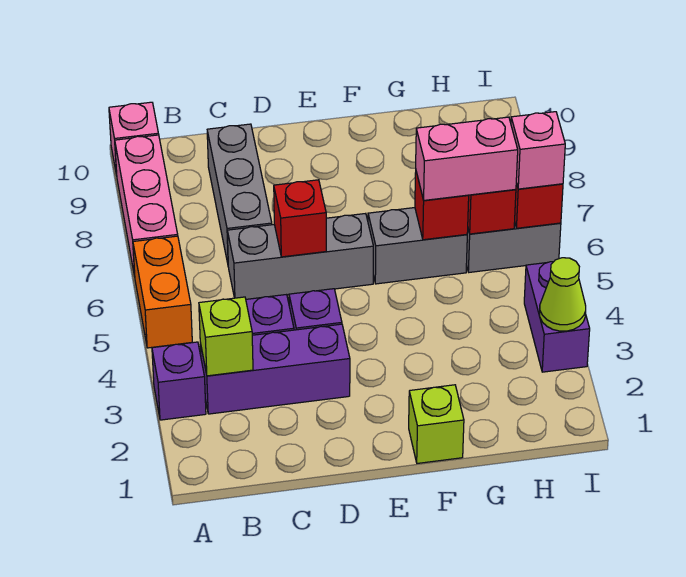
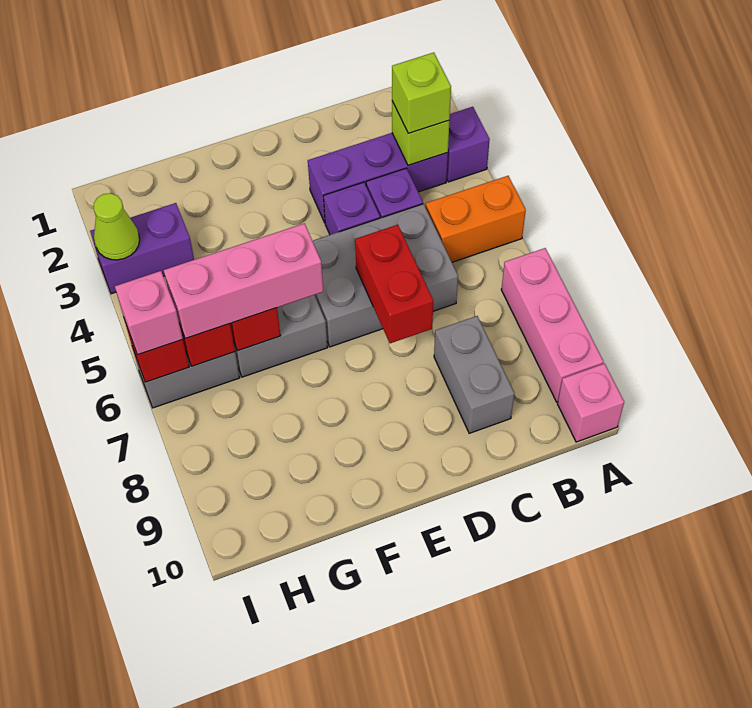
orange 1x2 brick [133,236,192,348] -> orange 1x2 brick turned to [426,176,526,262]
grey 1x3 brick [227,213,373,299] -> grey 2x3 brick [313,204,458,347]
grey 1x3 brick [207,124,272,263] -> grey 1x2 brick [434,316,514,433]
red 1x1 brick [274,180,326,257] -> red 1x2 brick [355,225,433,343]
lime 1x1 brick [409,385,464,463] -> lime 1x1 brick moved to [392,53,451,133]
pink 1x2 brick [416,117,518,200] -> pink 1x3 brick [164,223,323,339]
purple 1x2 brick [524,262,590,372] -> purple 1x2 brick turned to [90,203,194,294]

